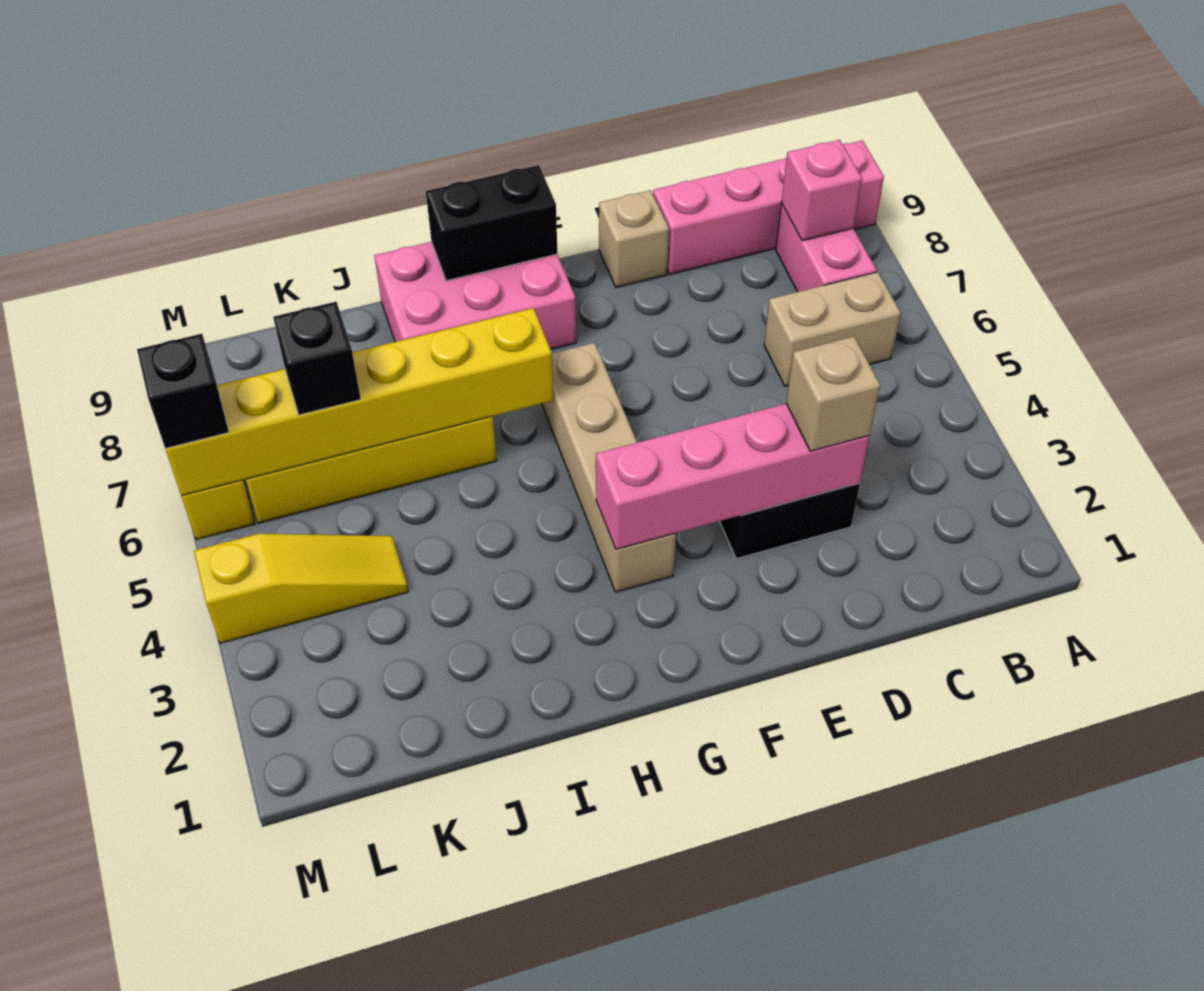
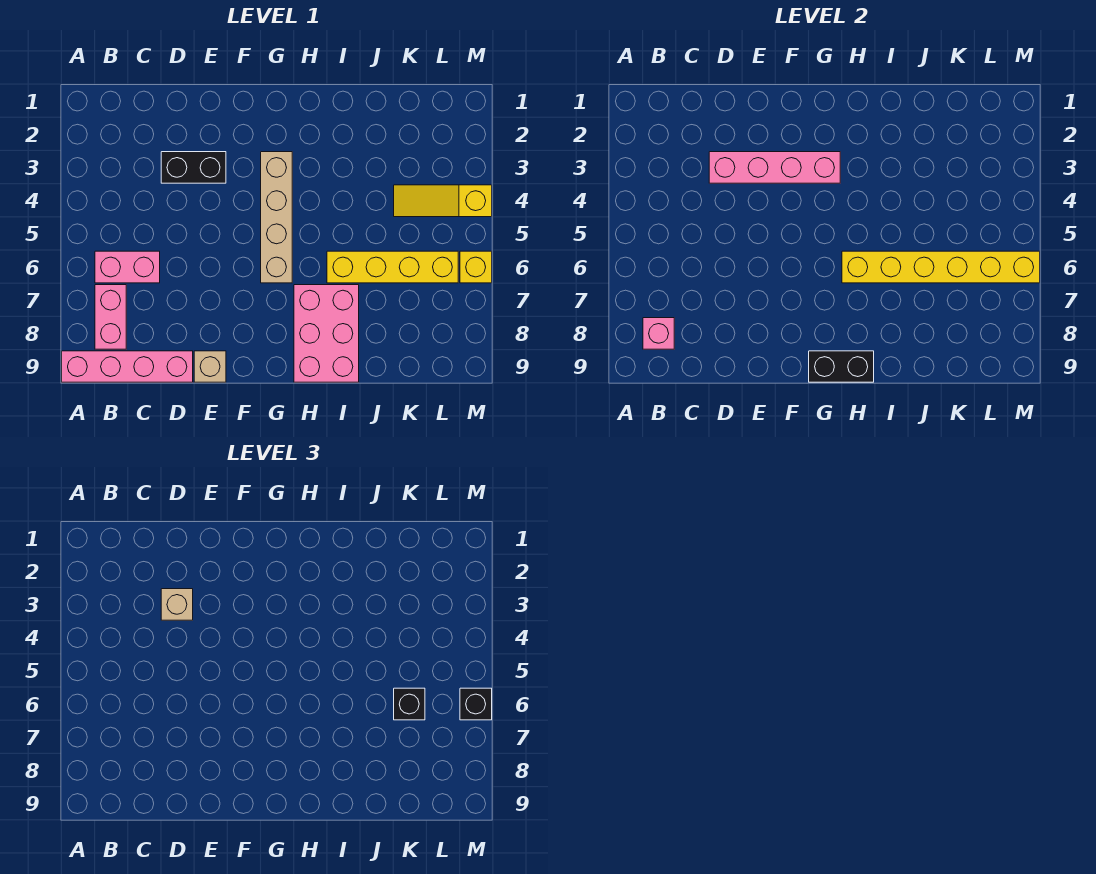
tan 1x2 brick [764,272,901,386] -> pink 1x2 brick [95,251,160,283]
pink 2x3 brick [374,242,576,349] -> pink 2x3 brick turned to [294,285,359,382]

